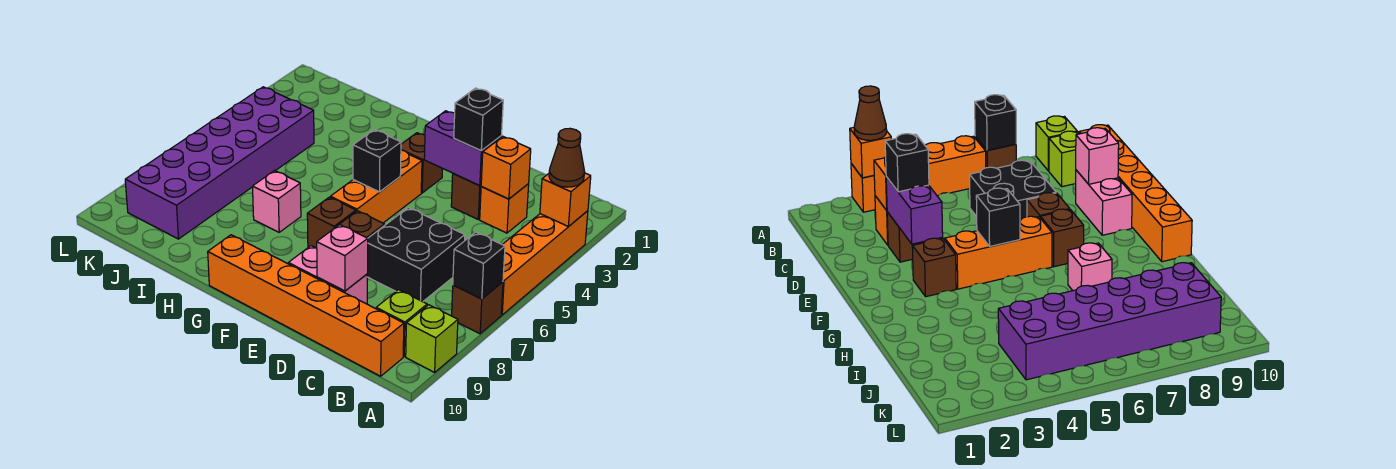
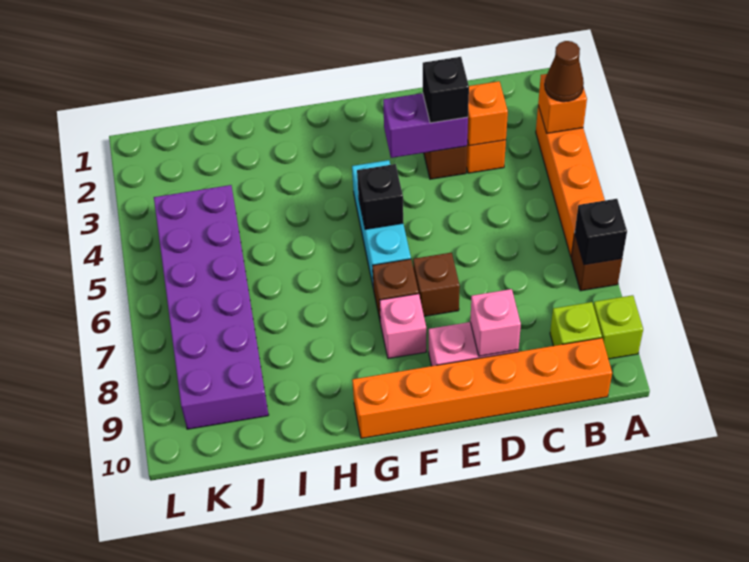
black 2x2 brick [367,208,465,302] -> none
brown 1x1 brick [401,133,442,193] -> none
orange 1x3 brick [330,150,422,223] -> cyan 1x3 brick [352,160,411,289]
pink 1x1 brick [253,171,301,232] -> pink 1x1 brick moved to [380,294,426,359]

